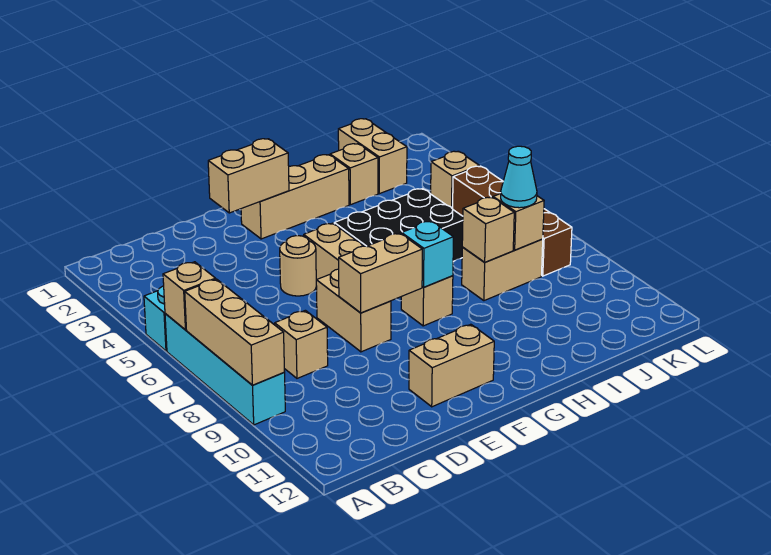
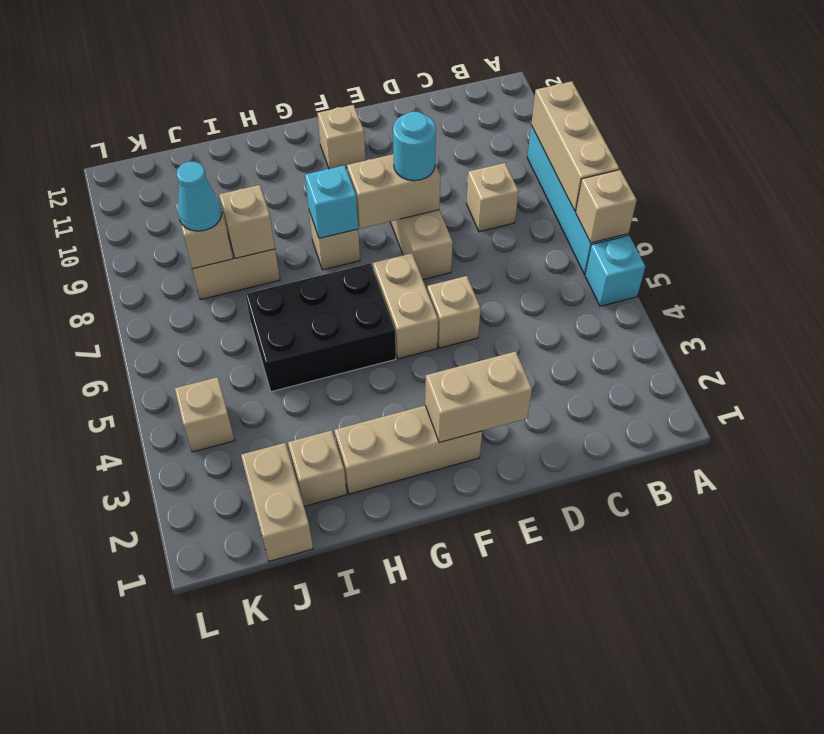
tan 1x1 round brick [280,236,316,296] -> tan 1x1 brick [427,276,481,348]
none -> cyan 1x1 round brick [393,112,436,181]
tan 1x2 brick [409,324,494,407] -> tan 1x1 brick [318,105,366,169]
brown 1x4 brick [453,166,572,276] -> none

